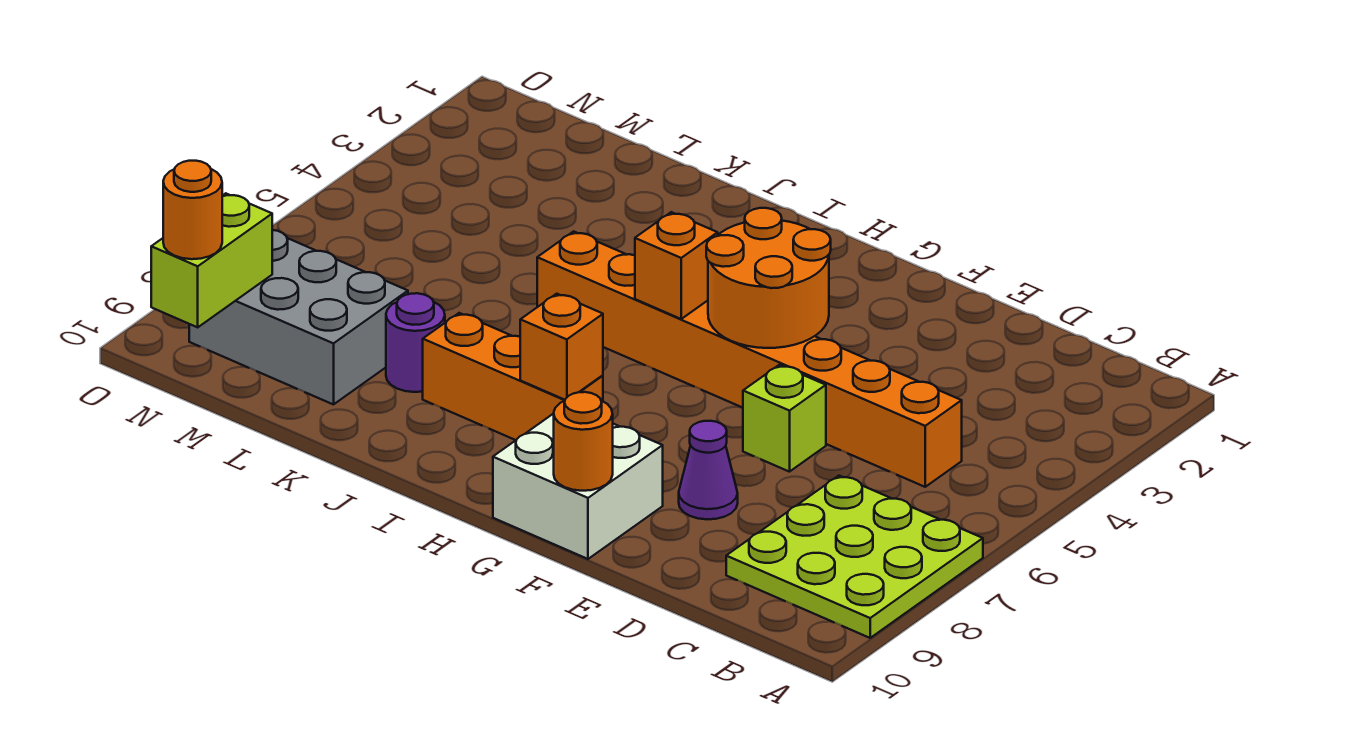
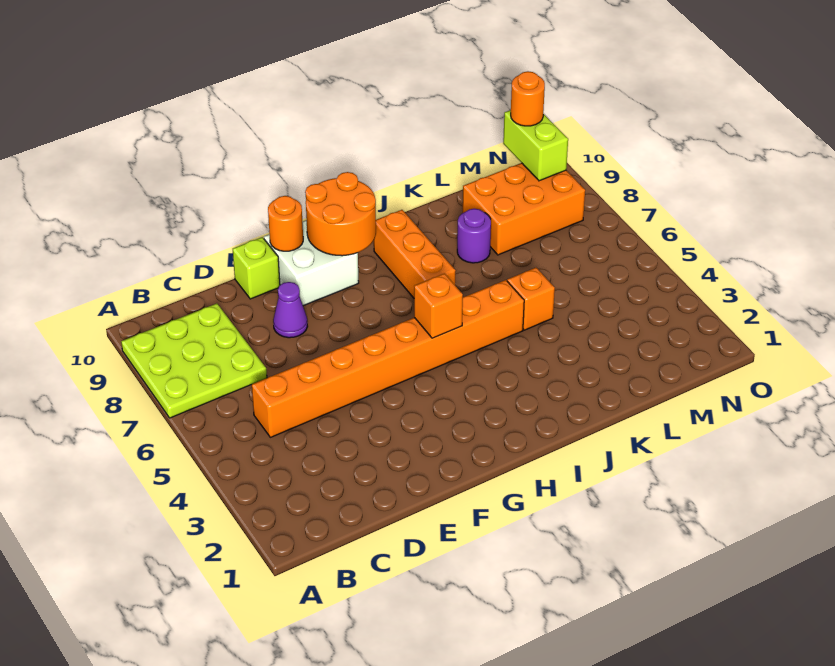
lime 1x1 brick [743,365,826,472] -> lime 1x1 brick moved to [233,237,280,299]
orange 2x2 round brick [706,208,831,348] -> orange 2x2 round brick moved to [305,172,376,256]
orange 1x3 brick [423,313,603,440] -> orange 1x3 brick turned to [374,210,456,298]
orange 1x1 brick [520,294,603,400] -> orange 1x1 brick moved to [507,268,555,330]
grey 2x3 brick [189,230,408,405] -> orange 2x3 brick [463,163,585,255]

